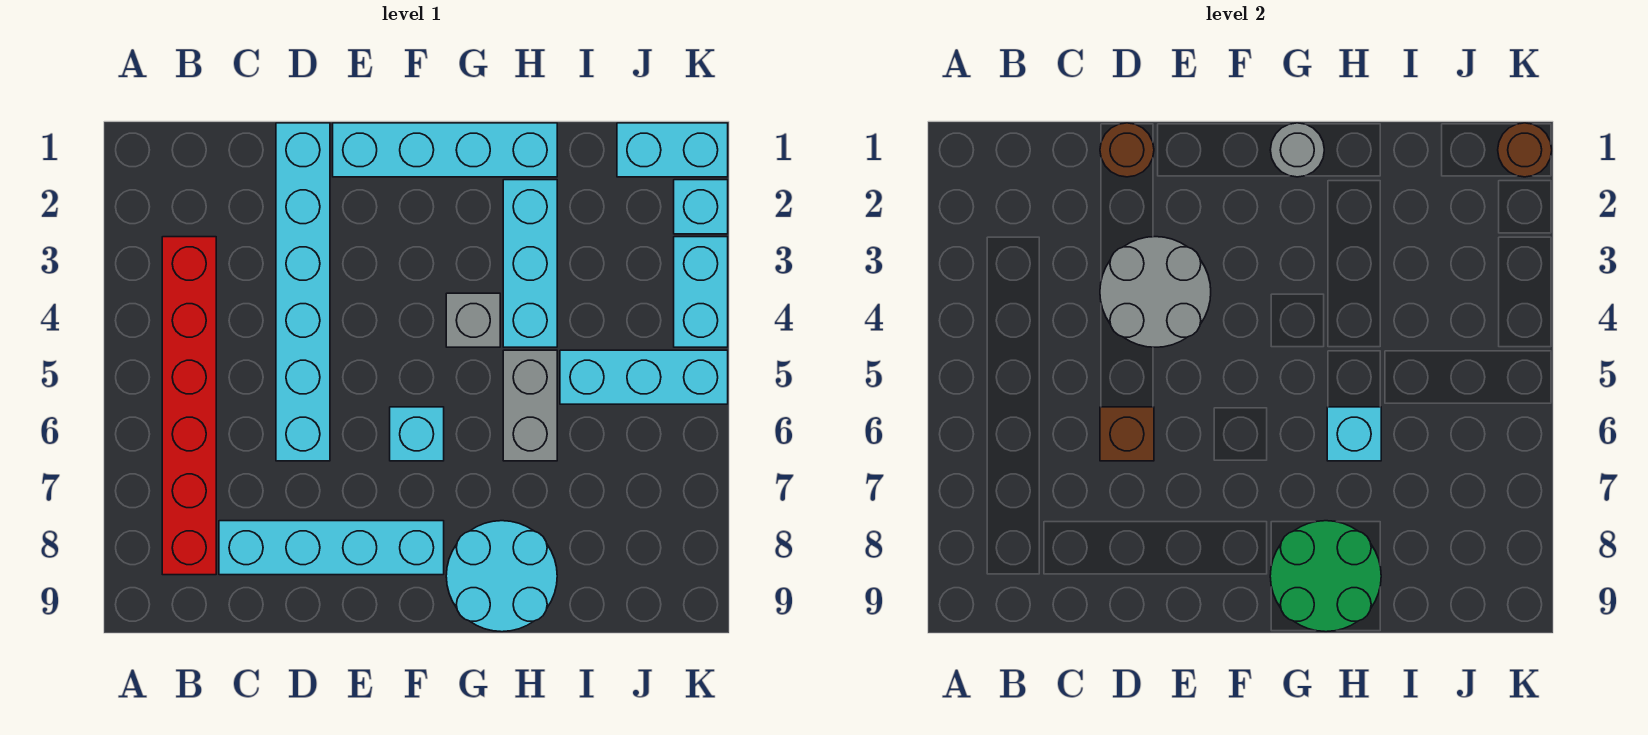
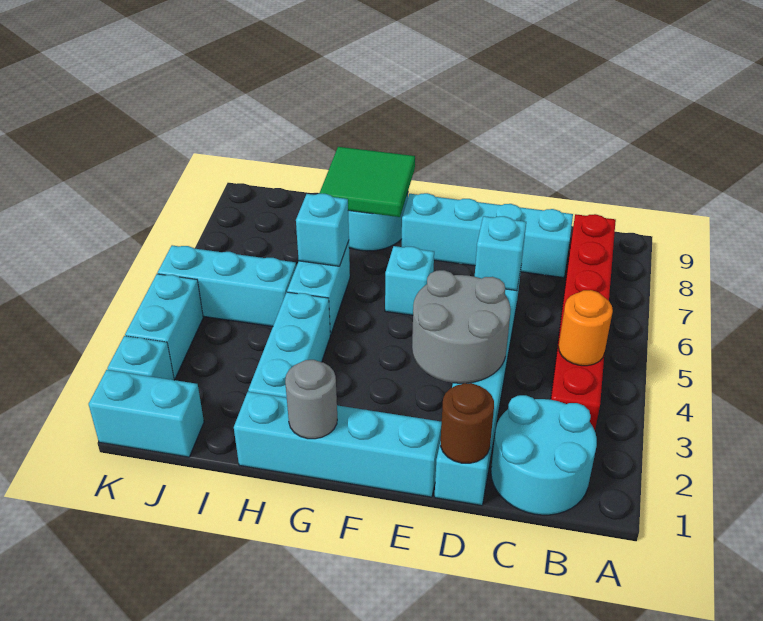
none -> cyan 2x2 round brick [491,395,597,515]
none -> orange 1x1 round brick [559,290,613,366]
brown 1x1 brick [1100,407,1154,461] -> cyan 1x1 brick [475,216,526,291]
grey 1x1 brick [446,293,500,347] -> none
green 2x2 round brick [1270,521,1381,632] -> green 2x2 tile [319,147,415,217]
grey 1x2 brick [503,350,557,461] -> cyan 1x2 brick [287,241,350,335]
brown 1x1 round brick [1498,123,1552,177] -> none

